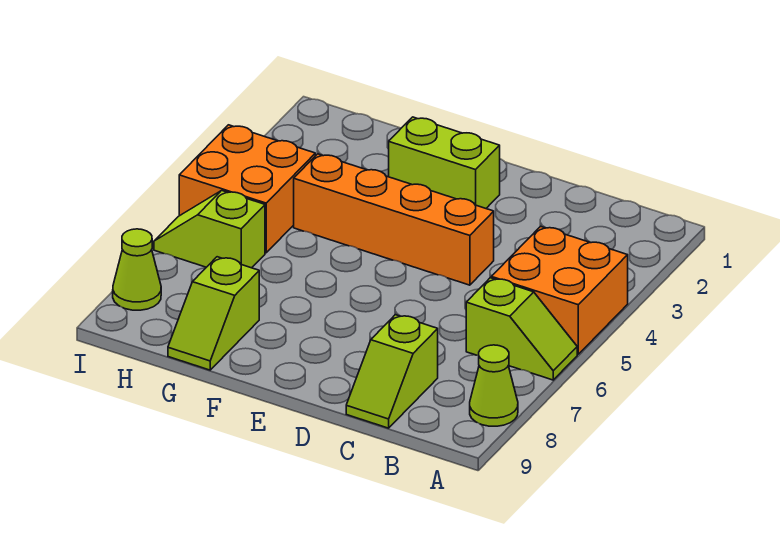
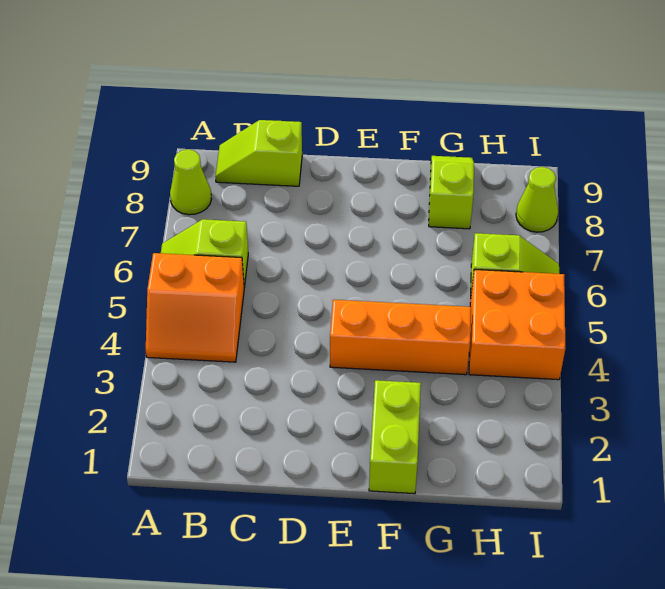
orange 2x2 brick [491,226,628,354] -> orange 2x2 slope [146,253,244,362]
lime 1x2 slope [346,315,438,428] -> lime 1x2 slope turned to [215,120,302,186]
orange 1x4 brick [294,154,494,285] -> orange 1x3 brick [330,300,471,375]
lime 1x2 brick [389,117,500,208] -> lime 1x2 brick turned to [369,380,421,494]

